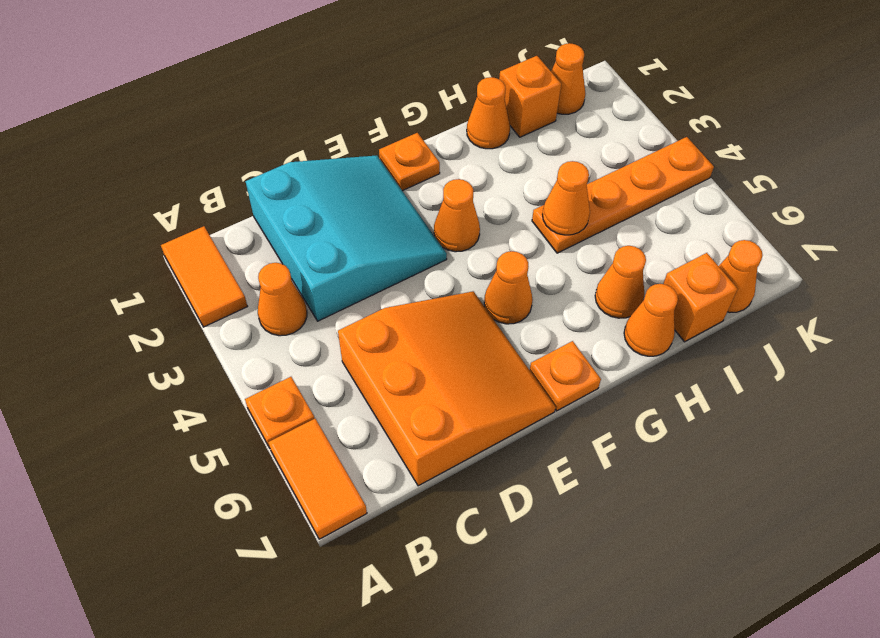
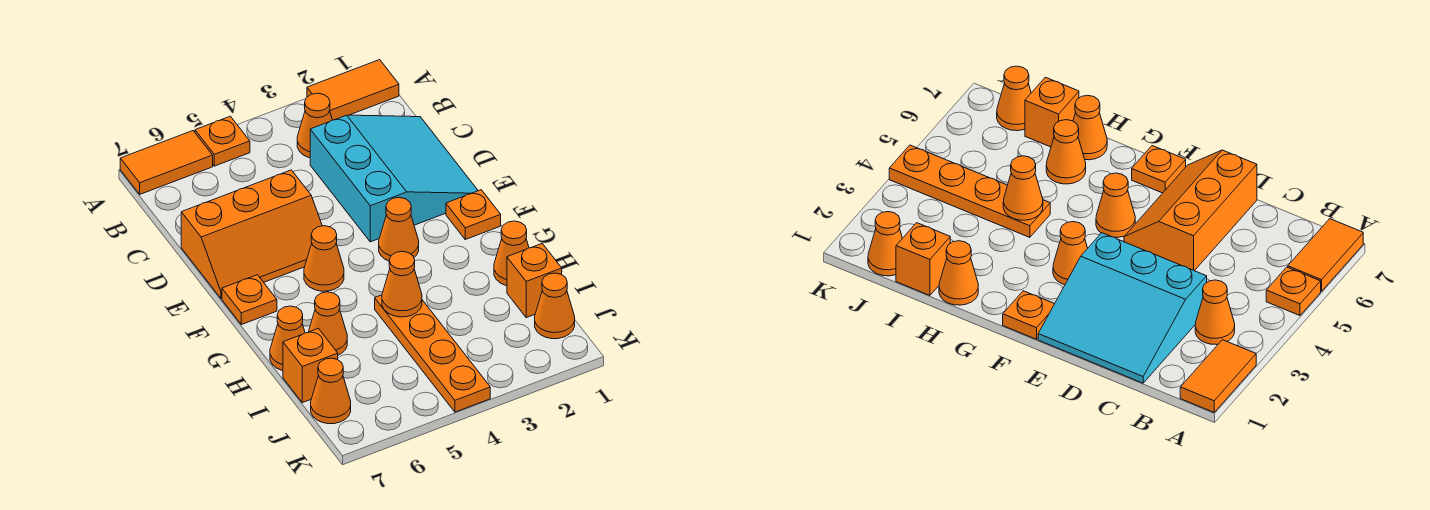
cyan 3x3 slope [245,155,447,321] -> cyan 3x3 slope turned to [310,115,478,242]
orange 3x3 slope [338,291,556,486] -> orange 2x3 slope [181,170,322,299]

